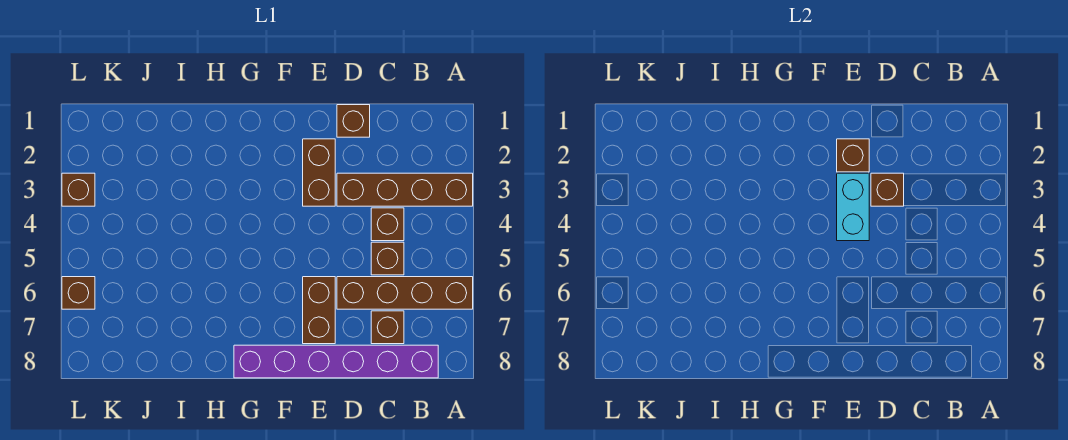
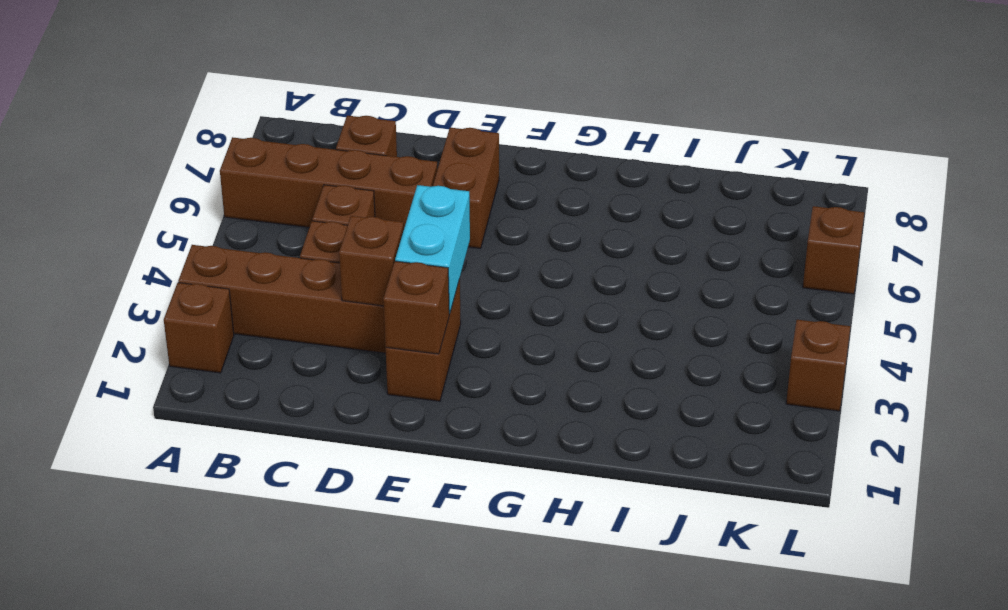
purple 1x6 brick [234,345,438,378] -> none
brown 1x1 brick [337,105,370,137] -> brown 1x1 brick moved to [164,283,234,373]

